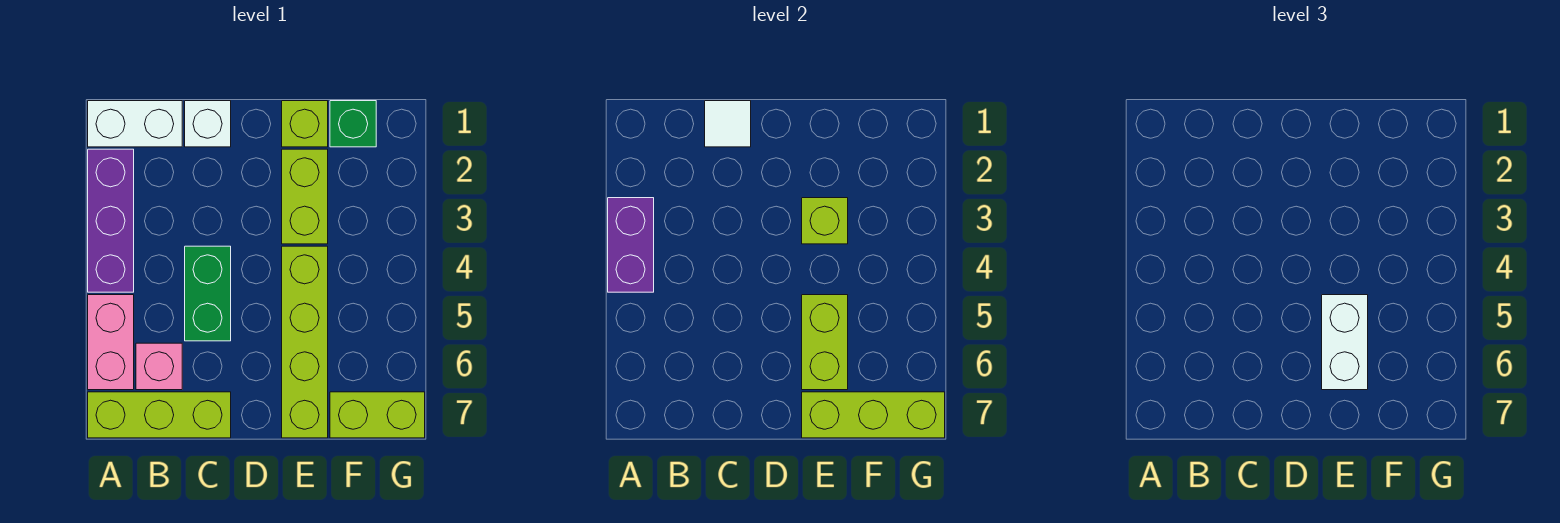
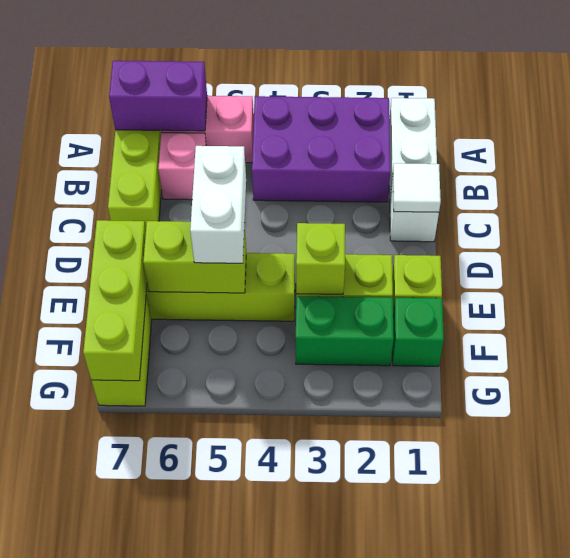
purple 1x3 brick [88,149,134,292] -> purple 2x3 brick [252,96,390,202]
purple 1x2 brick [608,198,654,292] -> purple 1x2 brick moved to [109,61,207,131]
green 1x2 brick [185,246,231,341] -> green 1x2 brick moved to [296,296,394,366]
white 1x2 brick [1322,295,1368,390] -> white 1x2 brick turned to [190,146,246,263]

